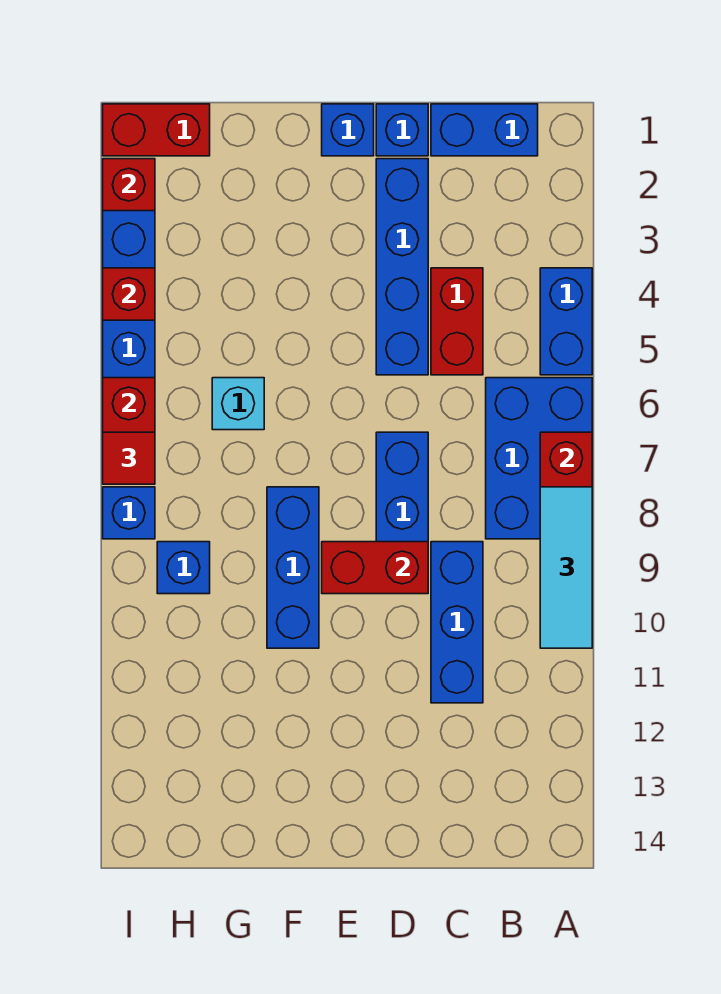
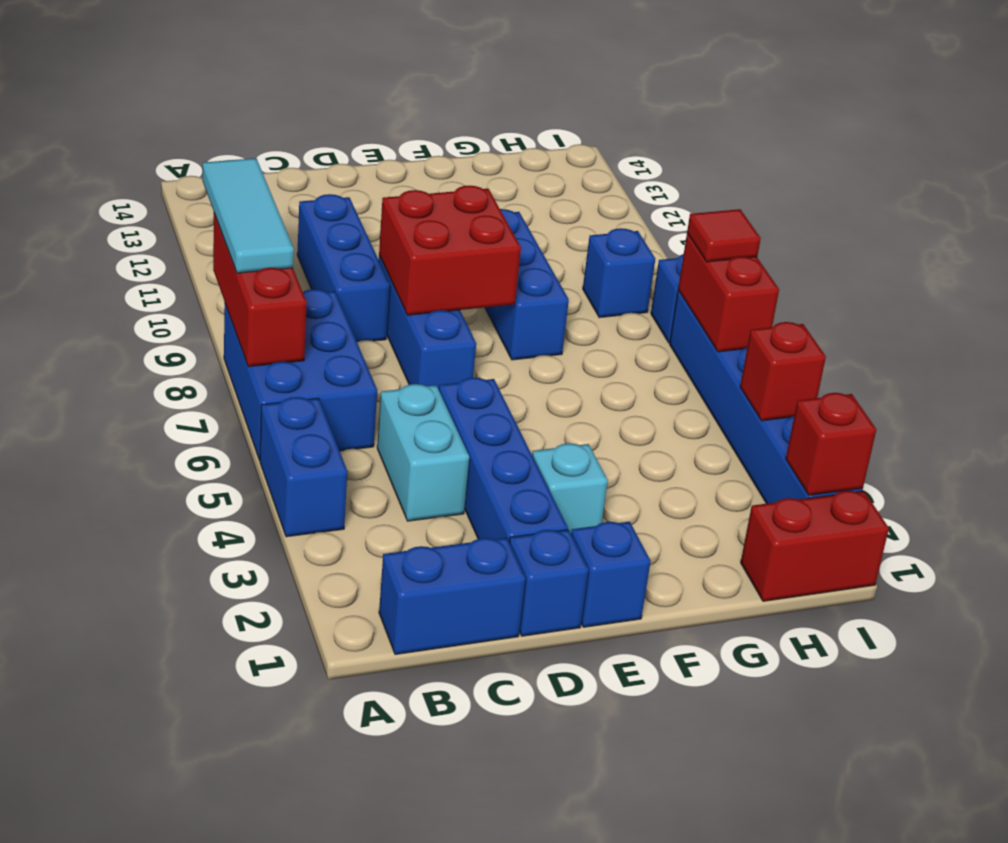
red 1x2 brick [431,268,483,375] -> cyan 1x2 brick [377,384,469,521]
red 1x2 brick [322,542,428,594] -> red 2x2 brick [379,186,521,315]
cyan 1x1 brick [212,378,264,430] -> cyan 1x1 brick moved to [532,443,608,533]

